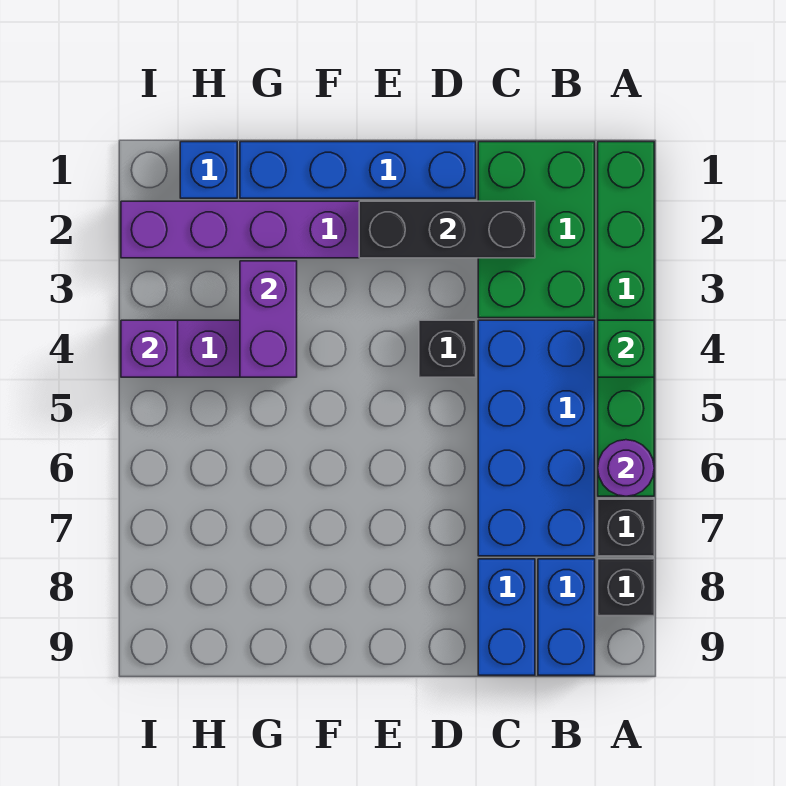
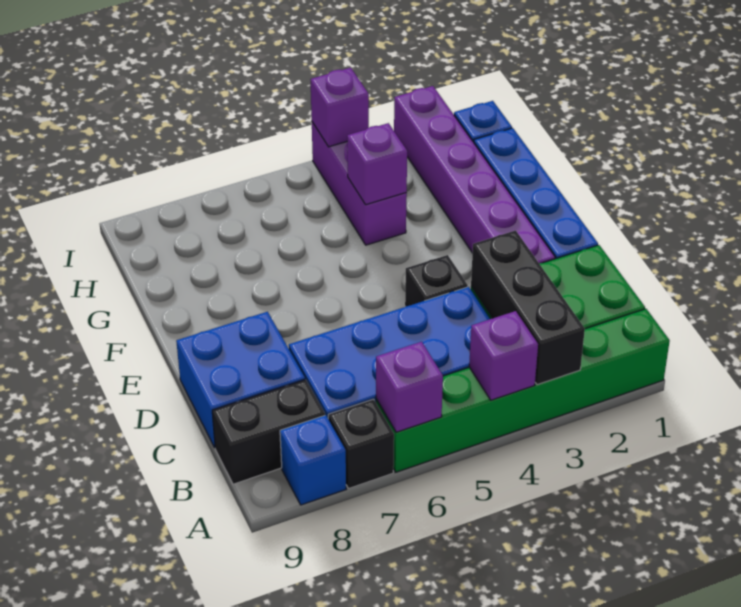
green 1x1 brick [598,320,654,377] -> purple 1x1 brick [469,311,538,400]
purple 1x1 round brick [598,440,654,496] -> purple 1x1 brick [376,342,443,432]
black 1x1 brick [598,559,654,616] -> blue 1x1 brick [280,415,346,505]
blue 1x2 brick [538,559,595,675] -> black 1x2 brick [212,380,325,484]
black 1x3 brick [359,201,535,258] -> black 1x3 brick moved to [471,230,585,385]
blue 1x2 brick [478,559,535,675] -> blue 2x2 brick [176,312,305,448]
purple 1x2 brick [240,261,297,377] -> purple 1x1 brick [347,123,407,205]

